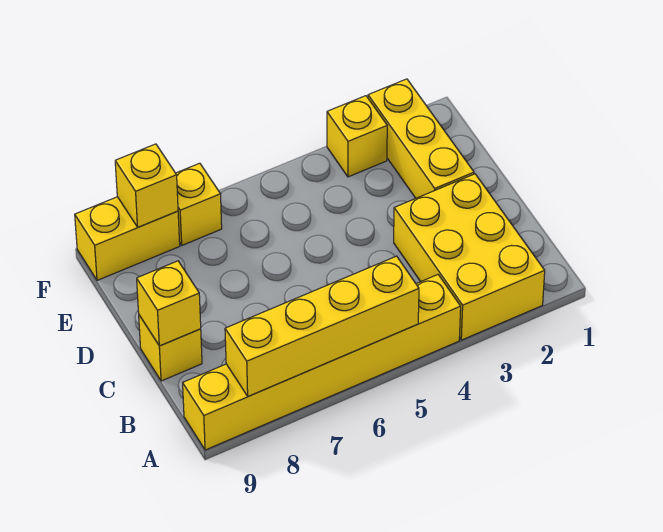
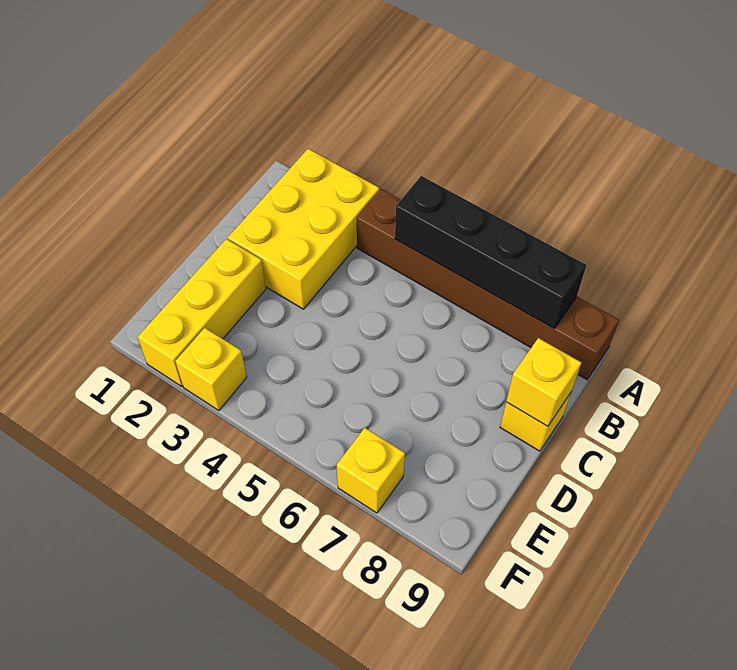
yellow 1x6 brick [183,275,461,450] -> brown 1x6 brick [357,189,619,380]
yellow 1x4 brick [225,256,419,396] -> black 1x4 brick [395,176,586,328]
yellow 1x2 brick [75,197,180,280] -> none
yellow 1x1 brick [115,144,178,227] -> none

